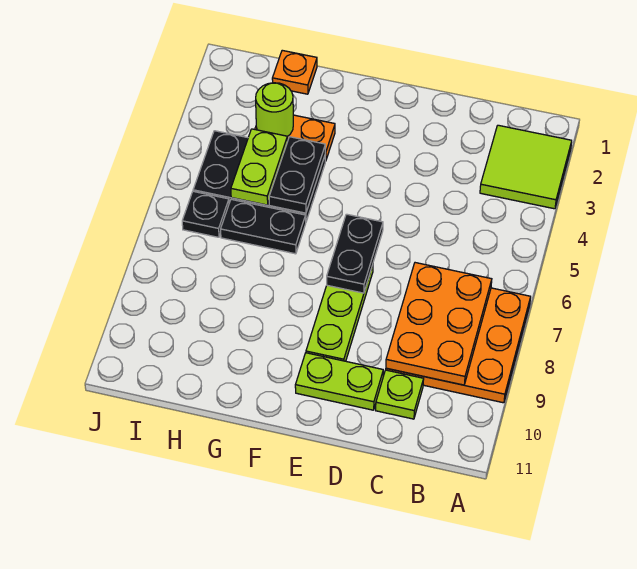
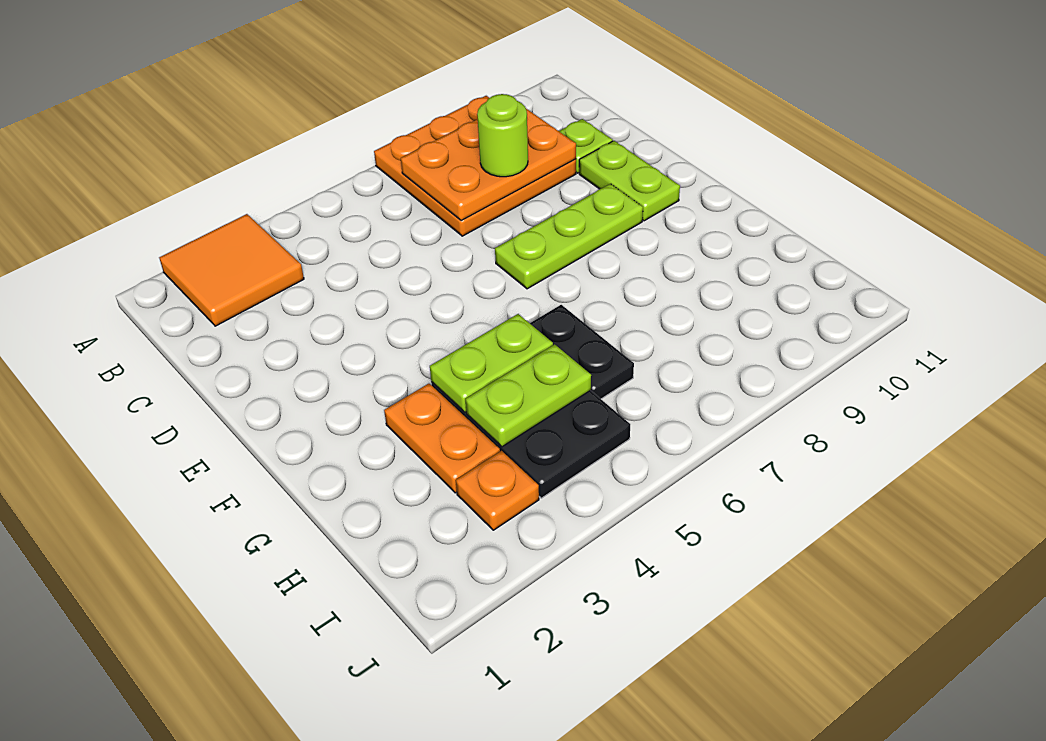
lime 2x2 tile [480,125,572,209] -> orange 2x2 tile [159,214,304,326]
black 1x2 plate [327,214,383,293] -> none
black 1x2 plate [269,137,325,213] -> lime 1x2 plate [430,314,553,412]
orange 1x1 plate [272,50,317,94] -> orange 1x1 plate moved to [456,451,539,530]
lime 1x1 round brick [256,83,293,137] -> lime 1x1 round brick moved to [477,94,528,177]
black 1x1 plate [182,191,229,237] -> none

